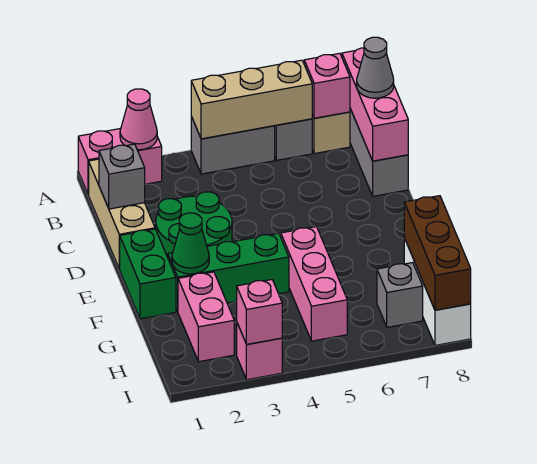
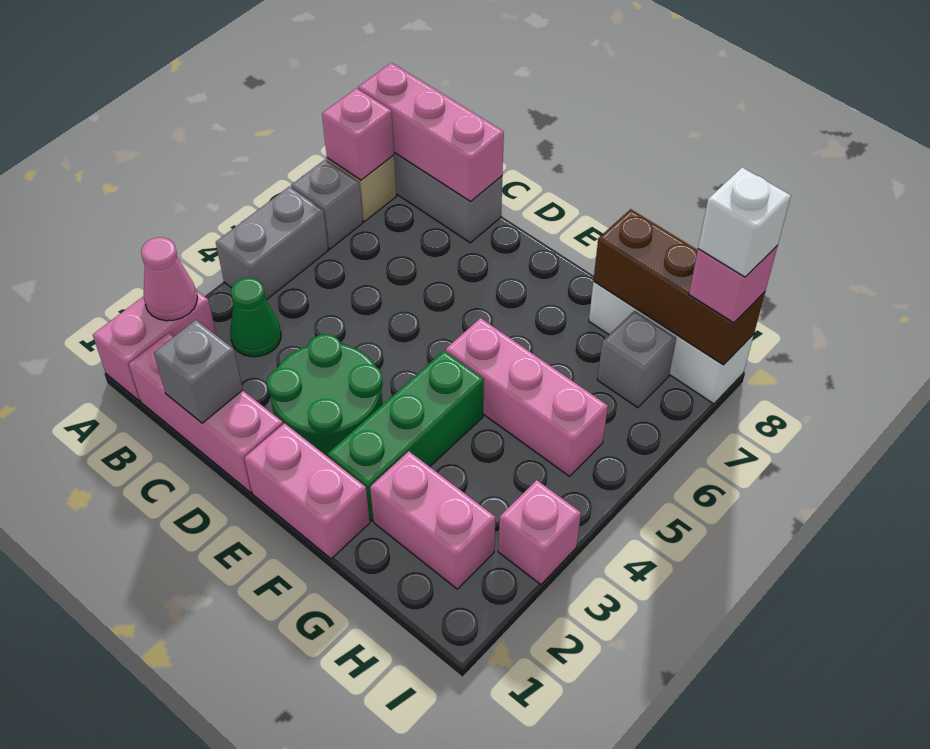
tan 1x3 brick [191,60,312,139] -> none
tan 1x3 brick [89,159,155,269] -> pink 1x3 brick [129,333,283,493]
grey 1x1 cone [357,37,394,98] -> none
green 1x2 brick [120,229,176,319] -> pink 1x2 brick [244,423,370,559]
green 1x1 cone [172,213,209,274] -> green 1x1 cone moved to [230,278,281,357]
pink 1x1 brick [236,280,282,344] -> pink 1x1 brick moved to [689,246,777,323]
none -> white 1x1 brick [698,167,791,277]

